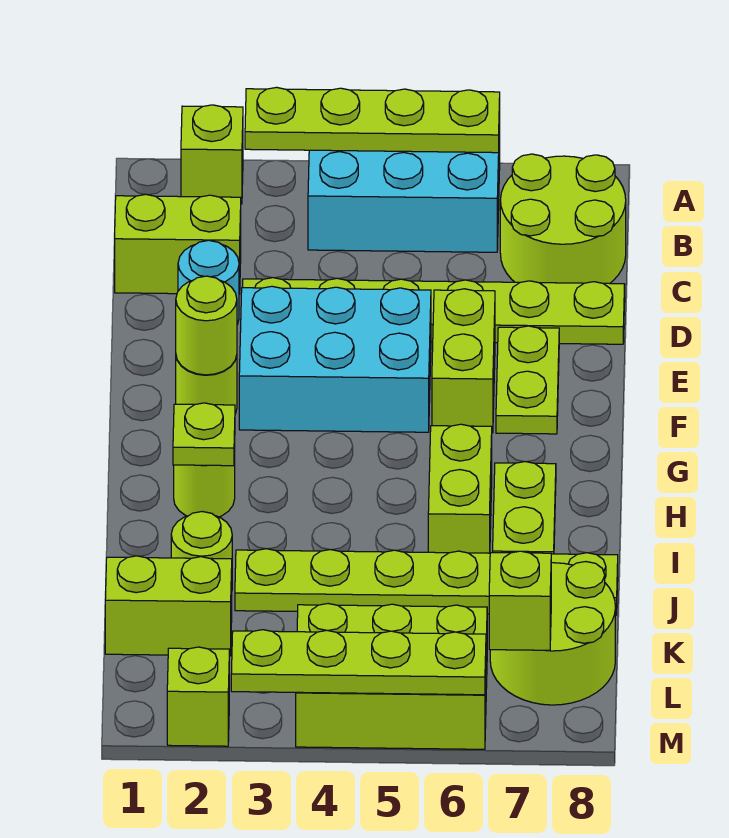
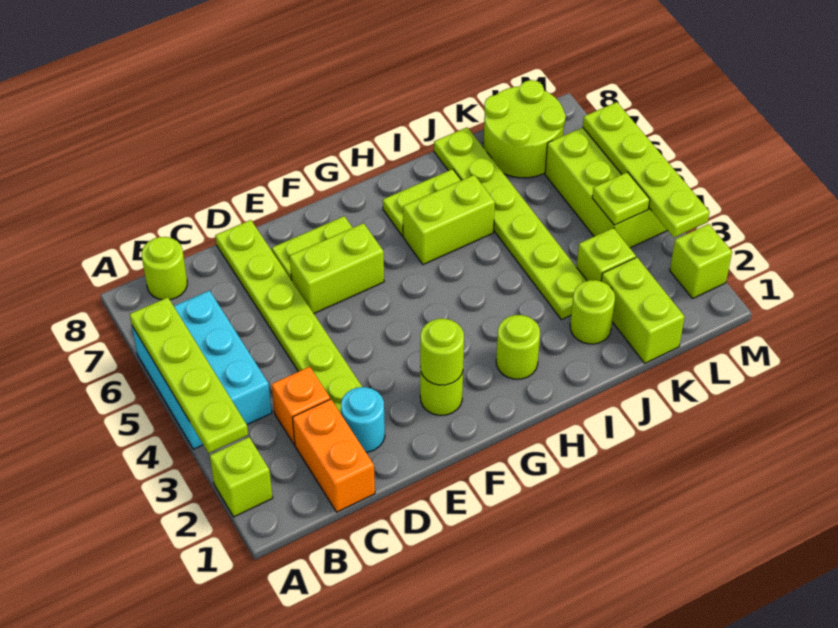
lime 2x2 round brick [500,154,626,284] -> lime 1x1 round brick [142,237,187,300]
lime 1x2 brick [115,194,241,294] -> orange 1x2 brick [293,399,375,512]
none -> orange 1x1 brick [272,367,330,445]
cyan 2x3 brick [239,286,431,432] -> none
lime 1x1 plate [173,403,235,466] -> lime 1x1 plate moved to [592,172,650,225]
lime 1x1 brick [489,551,551,650] -> lime 1x1 brick moved to [577,228,636,281]

